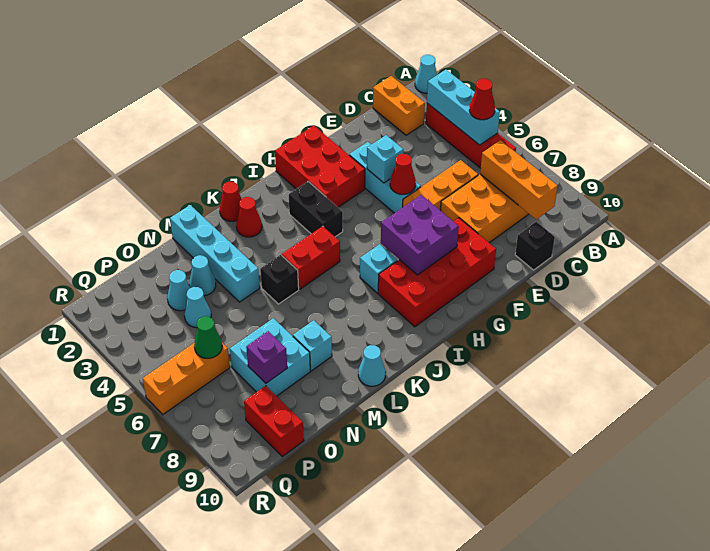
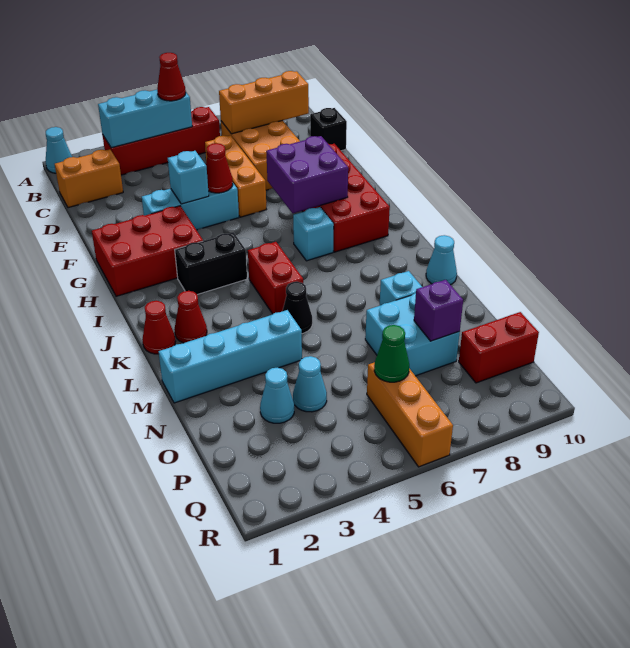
black 1x1 brick [260,255,299,304] -> black 1x1 cone [283,282,312,334]
cyan 1x1 cone [189,255,216,296] -> none

